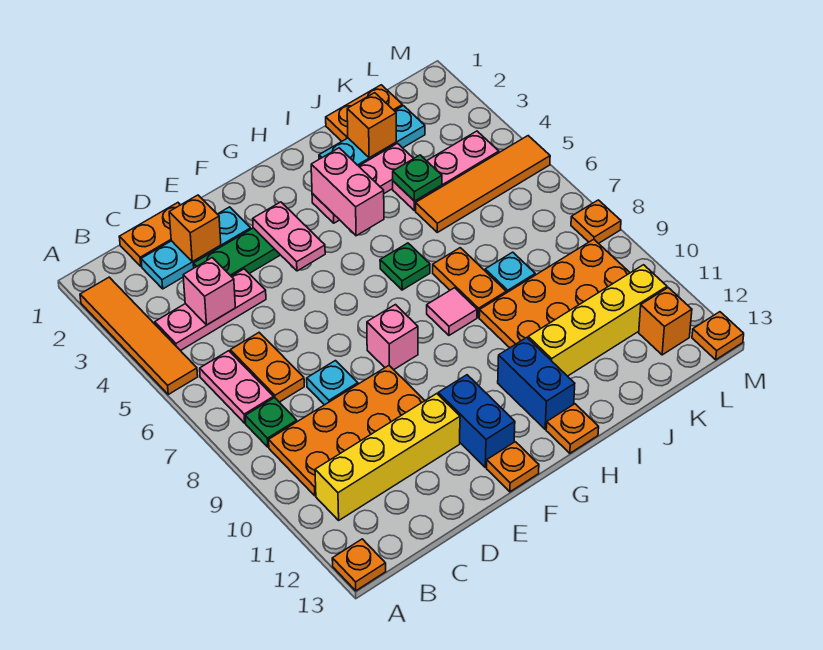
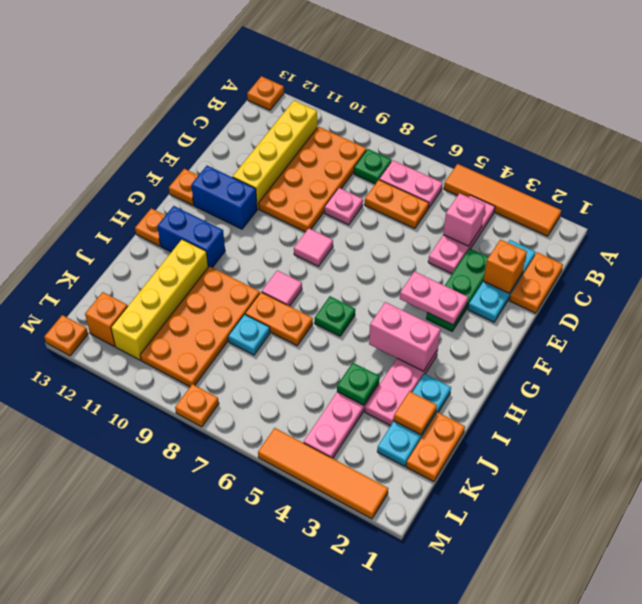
cyan 1x1 plate [307,361,358,405] -> pink 1x1 plate [325,188,363,225]
pink 1x1 brick [367,305,418,370] -> pink 1x1 tile [294,228,333,266]
orange 1x1 brick [347,93,396,158] -> orange 1x1 tile [394,391,437,435]
orange 1x4 tile [416,136,550,232] -> orange 1x4 tile turned to [258,428,388,519]

